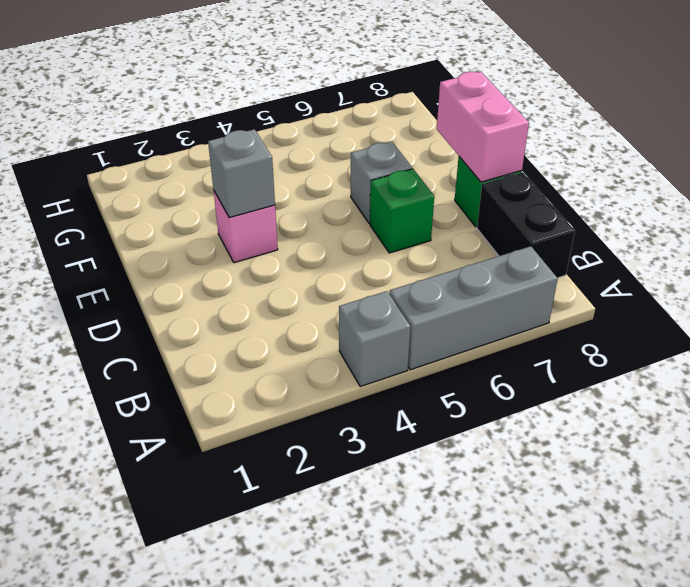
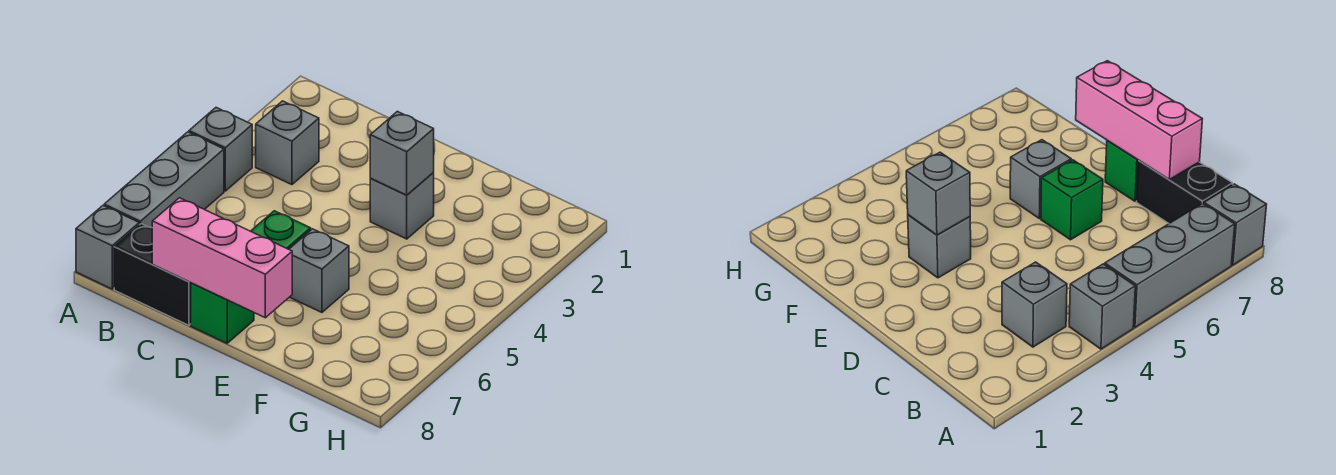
none -> grey 1x1 brick [76,206,139,289]
none -> grey 1x1 brick [256,101,319,185]
pink 1x2 brick [437,72,529,182] -> pink 1x3 brick [152,198,292,318]
pink 1x1 brick [214,191,278,263] -> grey 1x1 brick [370,173,434,239]

